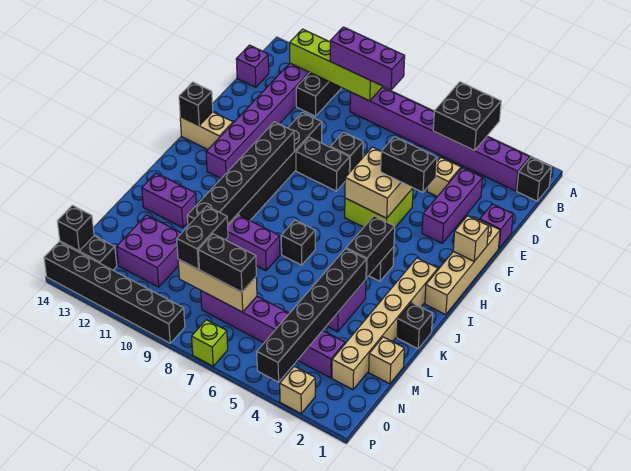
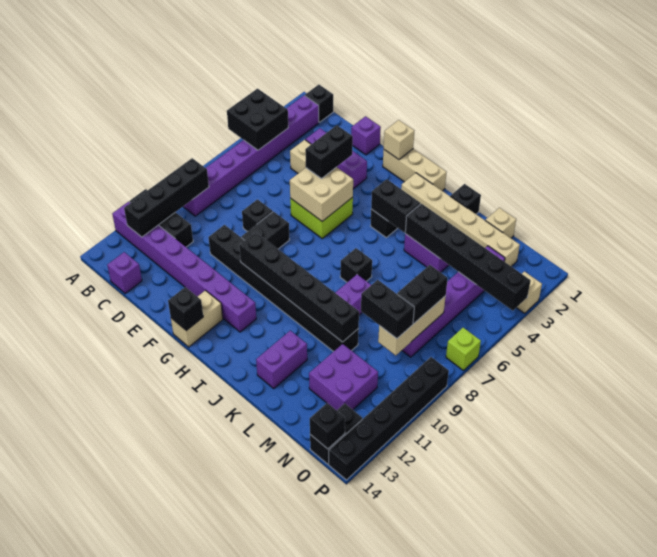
purple 1x3 brick [330,27,405,90] -> none
lime 1x4 brick [290,29,382,101] -> black 1x4 brick [124,158,209,237]
tan 1x4 brick [425,220,500,315] -> tan 1x3 brick [383,149,447,191]

